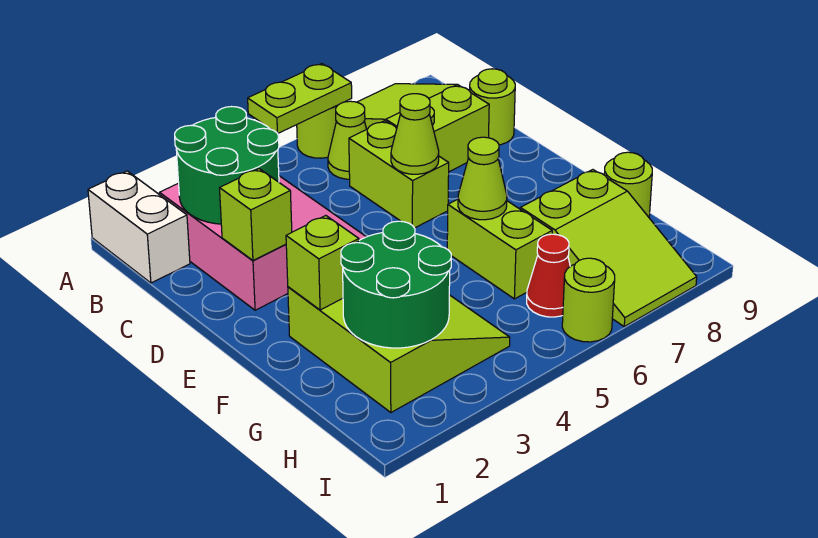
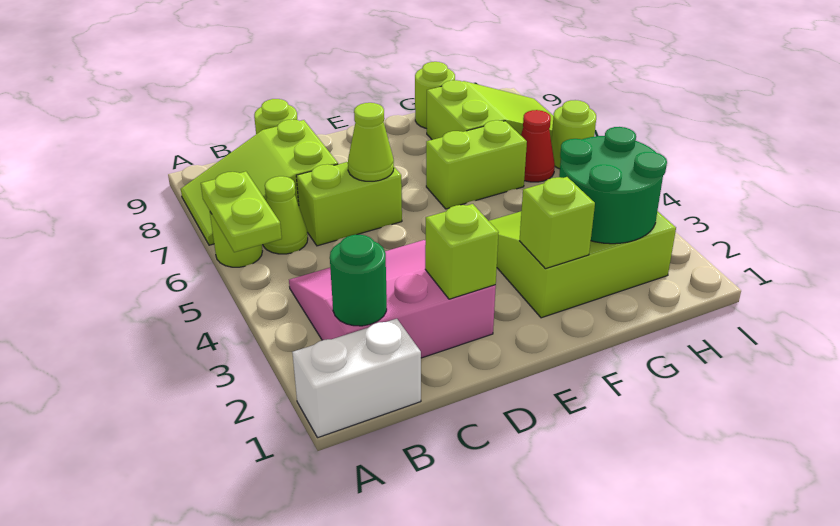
green 2x2 round brick [175,107,279,224] -> green 1x1 round brick [330,235,387,326]
lime 1x1 cone [458,137,507,220] -> none

